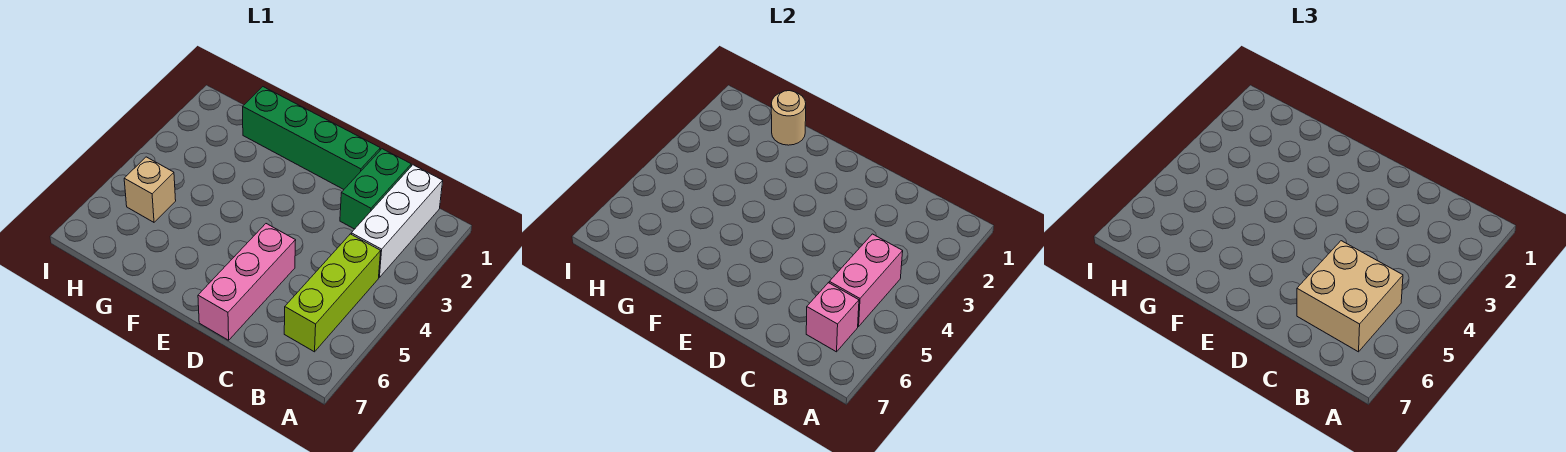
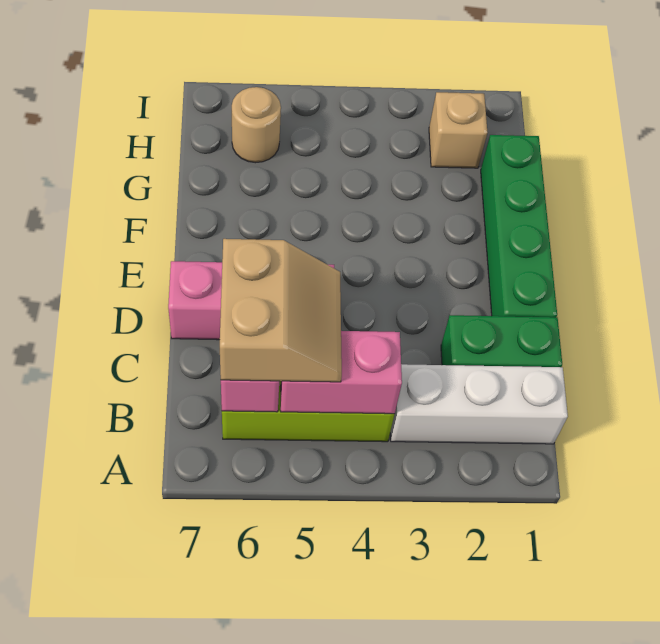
tan 2x2 brick [1297,241,1403,352] -> tan 2x2 slope [220,239,342,382]
tan 1x1 round brick [771,91,806,145] -> tan 1x1 round brick moved to [232,87,281,163]
tan 1x1 brick [124,157,176,222] -> tan 1x1 brick moved to [429,92,487,168]

